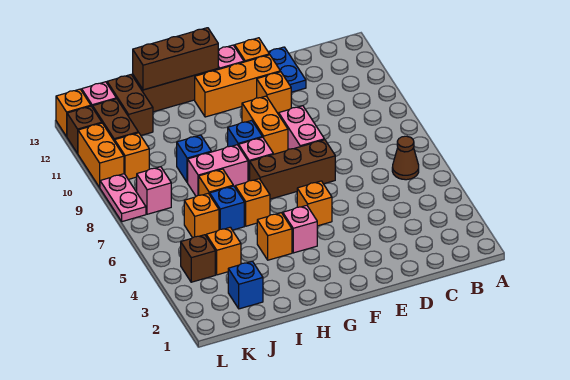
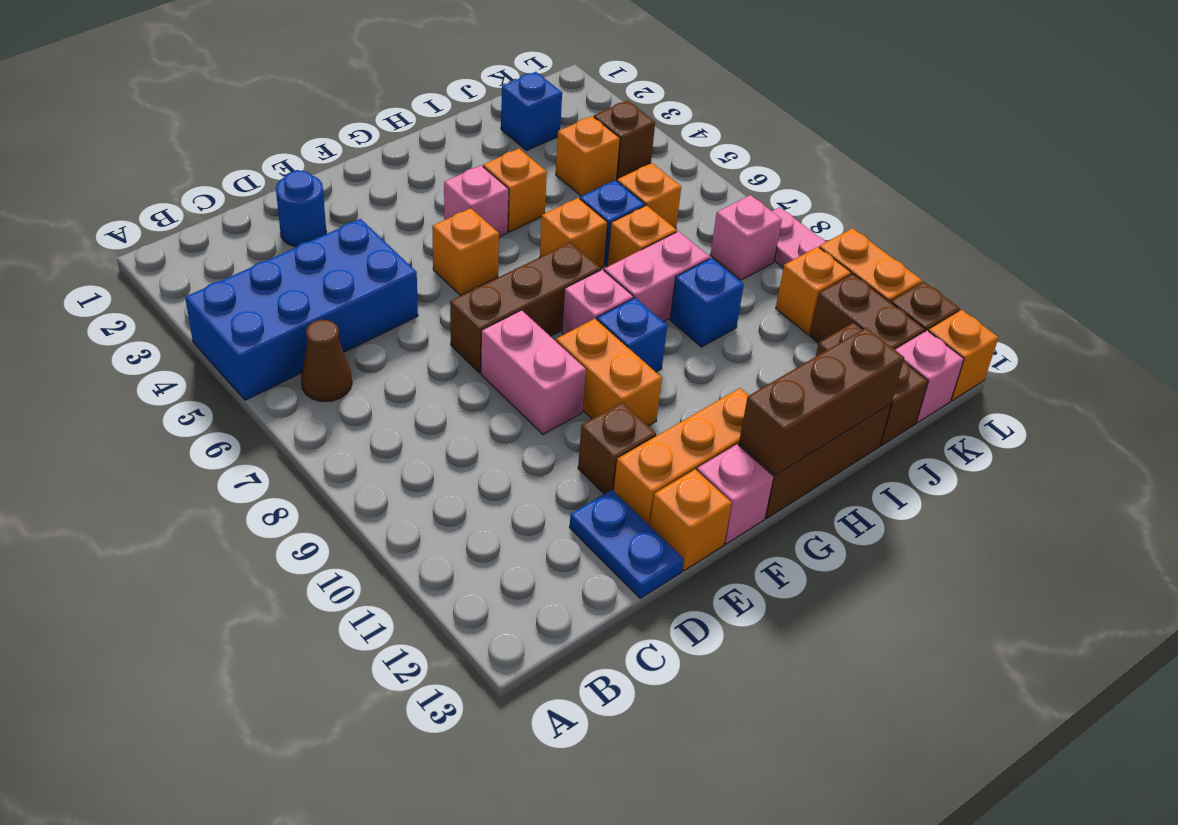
none -> blue 2x4 brick [185,219,418,400]
none -> blue 1x1 round brick [276,171,326,247]
orange 1x1 brick [257,72,291,114] -> brown 1x1 brick [578,403,656,494]

